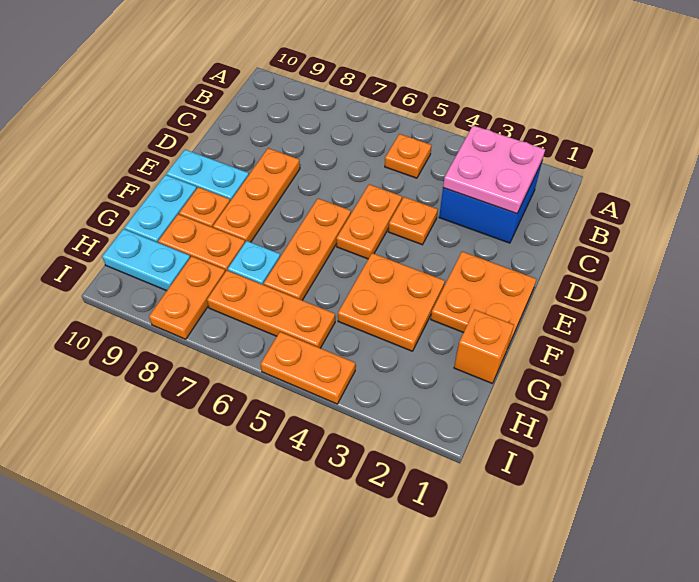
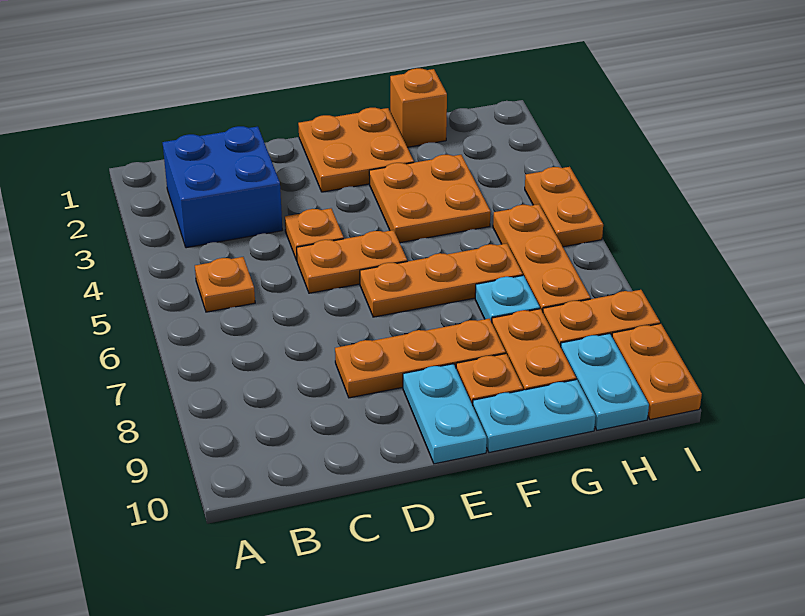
pink 2x2 plate [443,125,545,214] -> none
none -> orange 1x2 plate [612,324,702,420]

